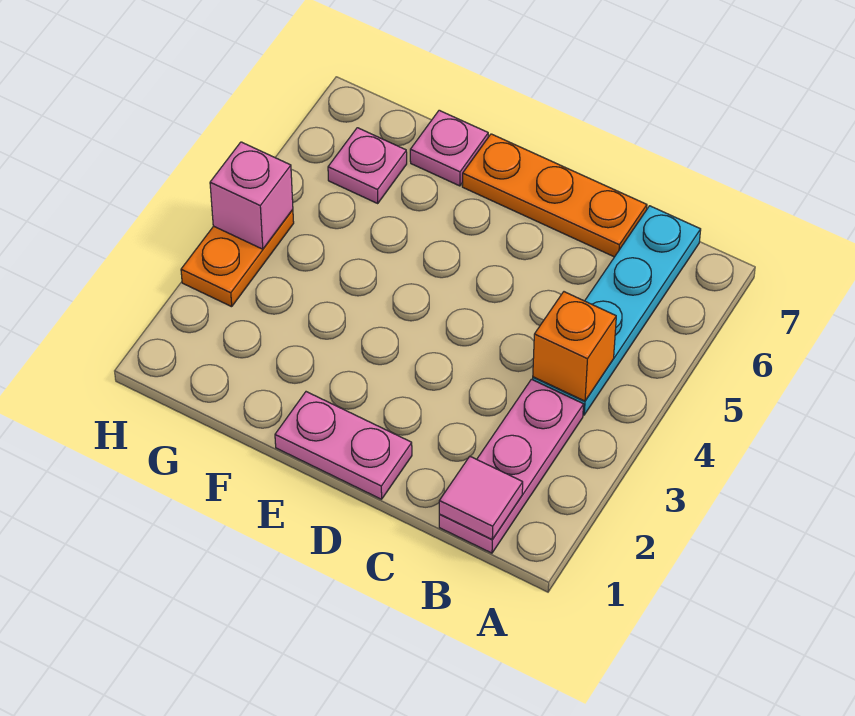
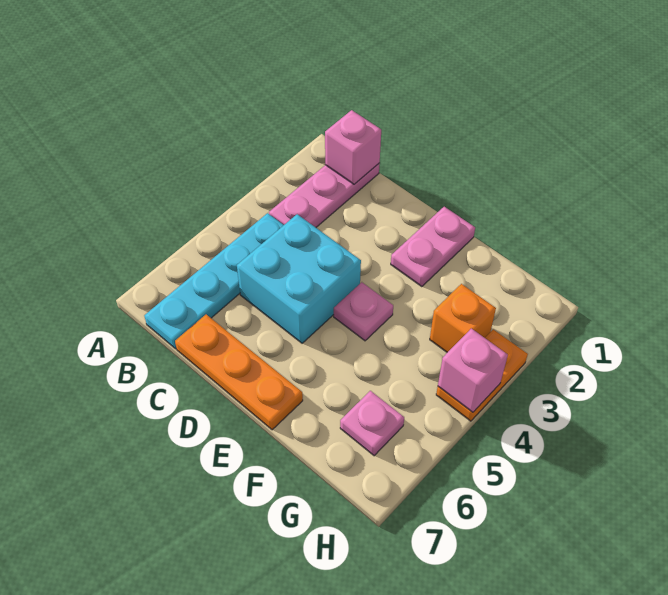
pink 1x1 tile [439,456,523,539] -> pink 1x1 brick [325,110,381,184]
orange 1x1 brick [533,292,616,401] -> orange 1x1 brick moved to [430,284,496,352]
none -> cyan 2x2 brick [237,214,361,343]
pink 1x2 plate [275,392,412,499] -> pink 1x2 plate turned to [391,207,475,287]
pink 1x1 plate [410,110,488,186] -> pink 1x1 plate moved to [334,282,393,341]

